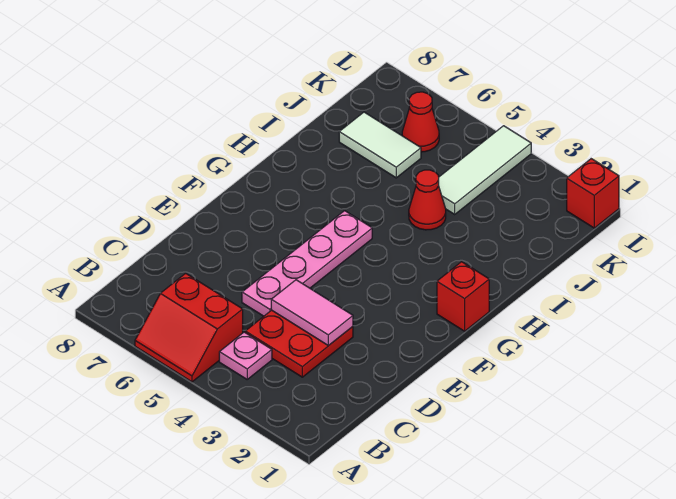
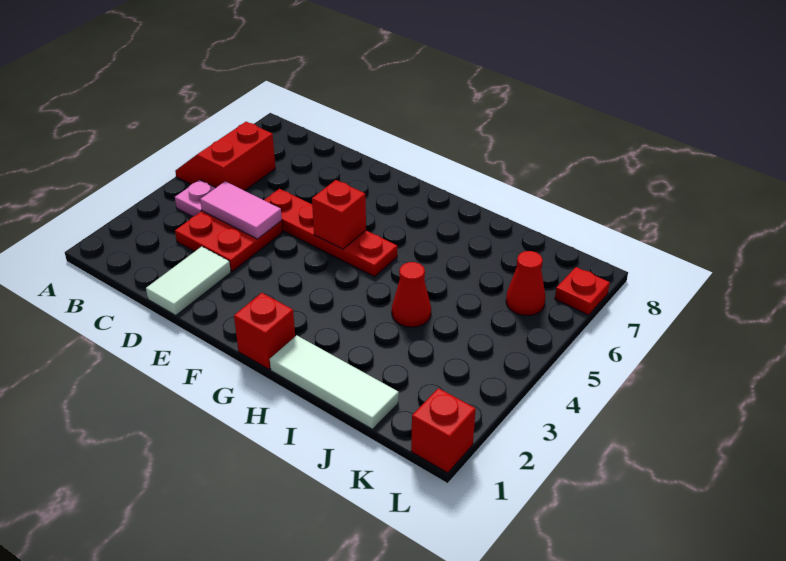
pink 1x2 tile [271,280,353,346] -> pink 1x2 tile turned to [200,181,282,239]
pink 1x4 plate [242,211,372,316] -> red 1x4 plate [264,189,397,277]
none -> red 1x1 brick [312,180,366,249]
white 1x3 tile [439,126,531,214] -> white 1x3 tile moved to [270,335,399,429]
white 1x2 tile [339,112,421,178] -> white 1x2 tile moved to [146,247,231,315]
none -> red 1x1 plate [555,267,610,315]

